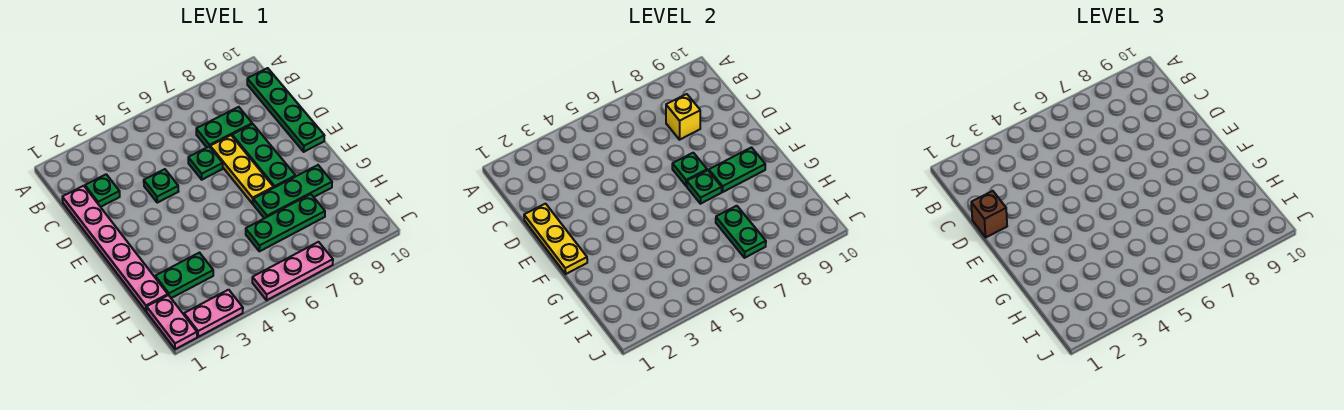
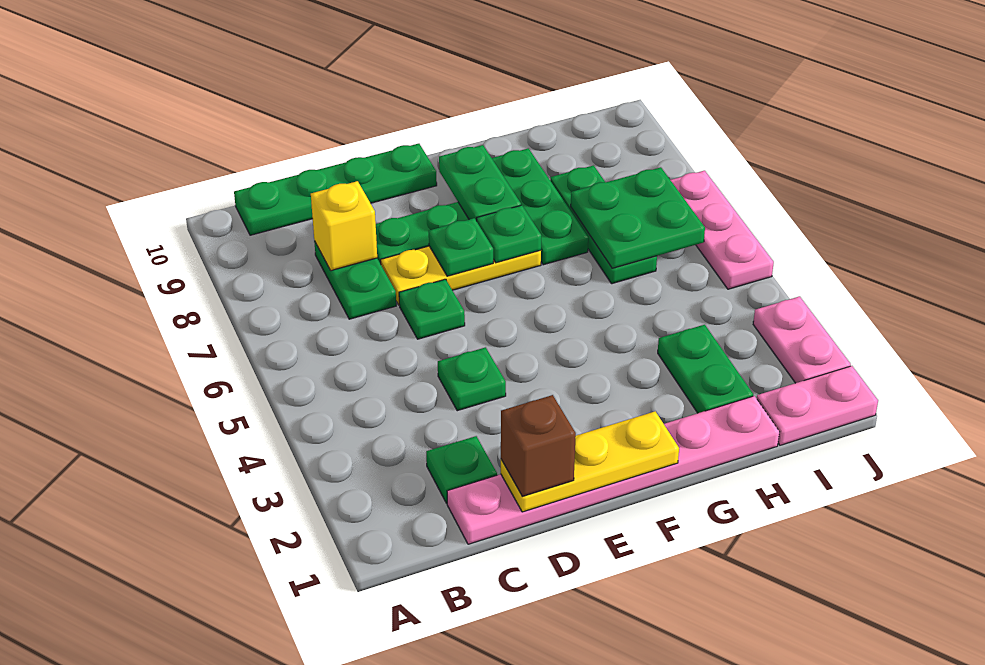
green 1x2 plate [716,206,766,258] -> green 2x2 plate [571,167,705,268]

